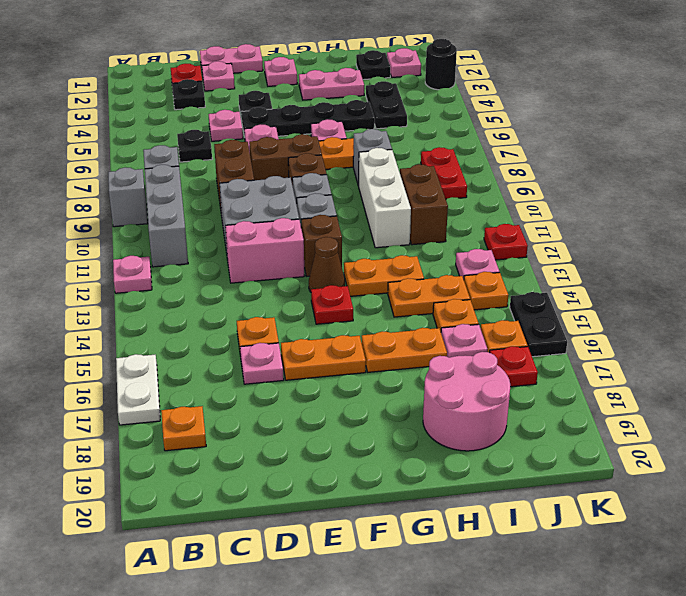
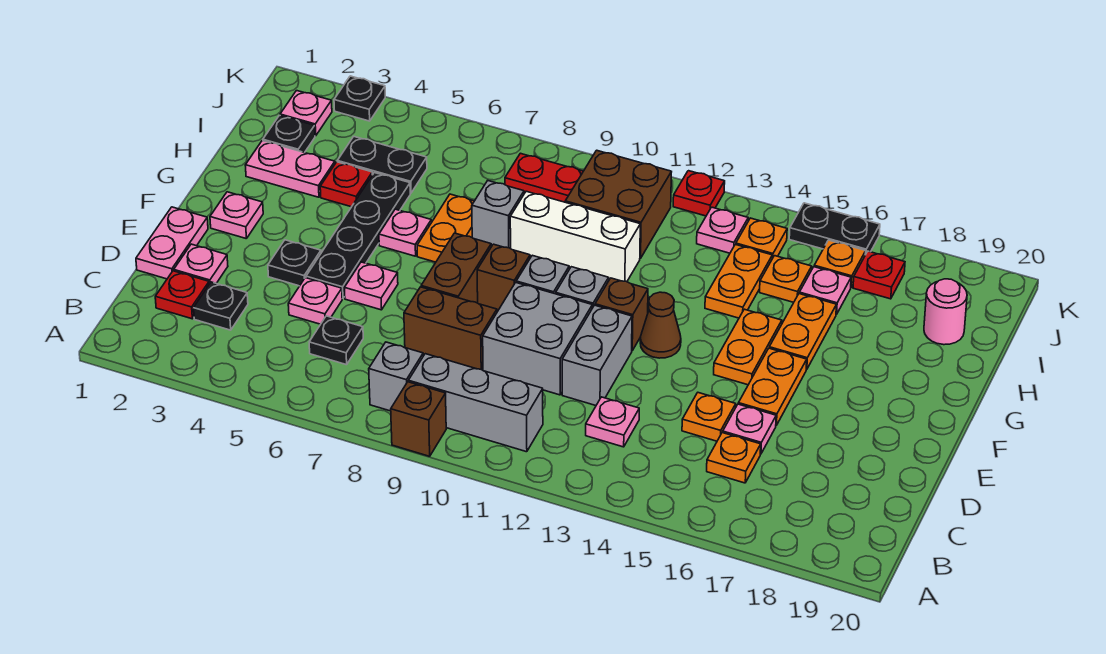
grey 1x1 brick [108,167,148,227] -> brown 1x1 brick [391,382,446,456]
pink 1x1 plate [113,256,152,293] -> pink 1x1 plate moved to [586,397,639,447]
white 1x2 plate [116,354,160,425] -> none
orange 1x1 plate [161,406,206,451] -> orange 1x1 plate moved to [707,433,761,483]
pink 1x2 brick [225,218,304,283] -> grey 1x2 brick [562,305,632,405]
red 1x1 plate [311,285,353,324] -> red 1x1 plate moved to [320,162,372,207]
pink 1x2 plate [299,68,364,100] -> pink 1x2 plate turned to [245,141,335,197]
orange 1x2 plate [344,255,424,296] -> orange 1x2 plate moved to [714,309,782,385]
pink 2x2 round brick [423,352,510,451] -> pink 1x1 round brick [924,279,967,345]
brown 1x2 brick [400,164,448,245] -> brown 2x2 brick [565,150,671,259]
black 1x1 round brick [425,39,457,90] -> black 1x1 plate [334,76,385,121]

